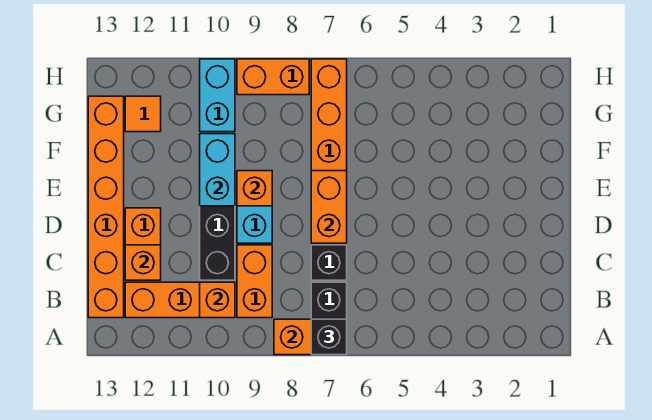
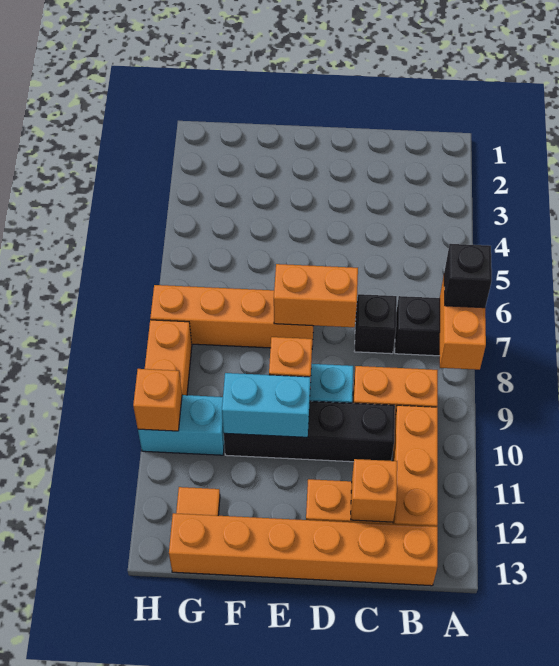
orange 1x1 brick [200,282,235,318] -> orange 1x1 brick moved to [133,369,182,431]

